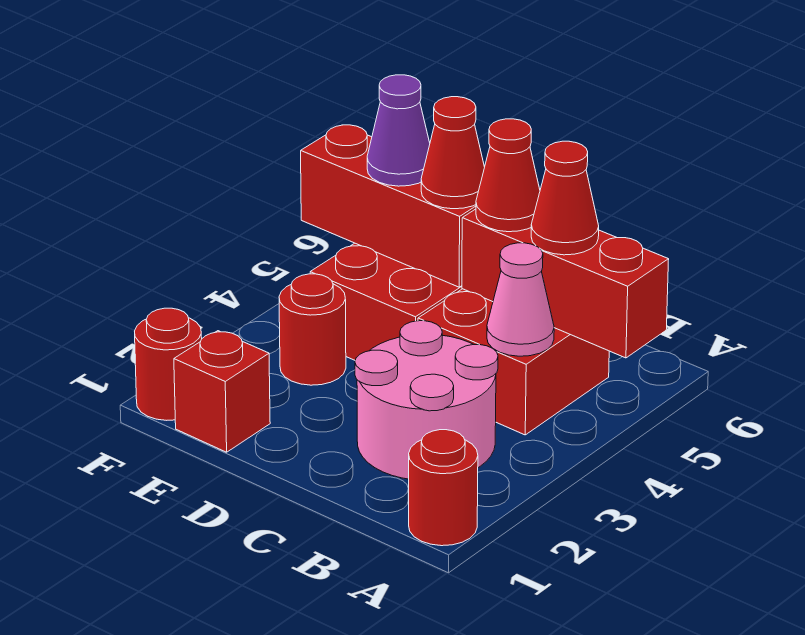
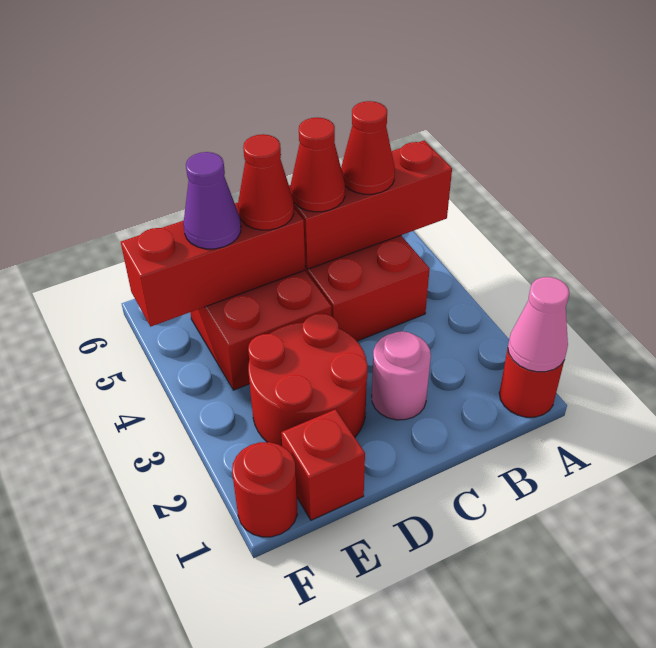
pink 2x2 round brick [355,321,498,479] -> pink 1x1 round brick [372,331,431,420]
pink 1x1 cone [487,243,554,356] -> pink 1x1 cone moved to [508,277,569,372]
red 1x1 round brick [279,274,346,385] -> red 2x2 round brick [248,313,368,446]

